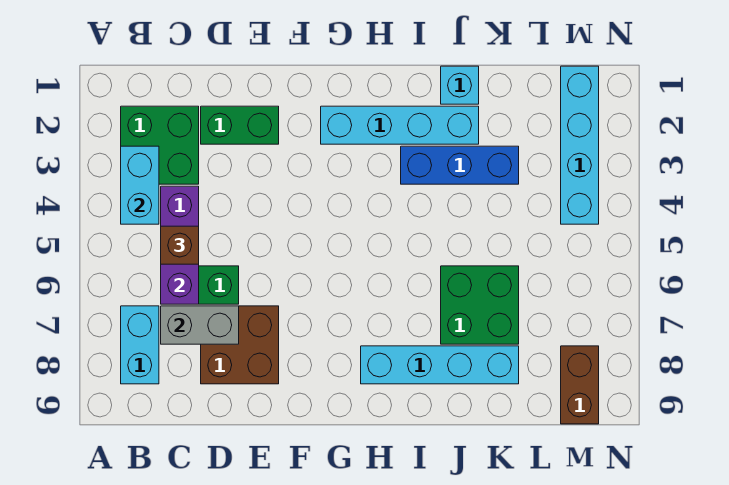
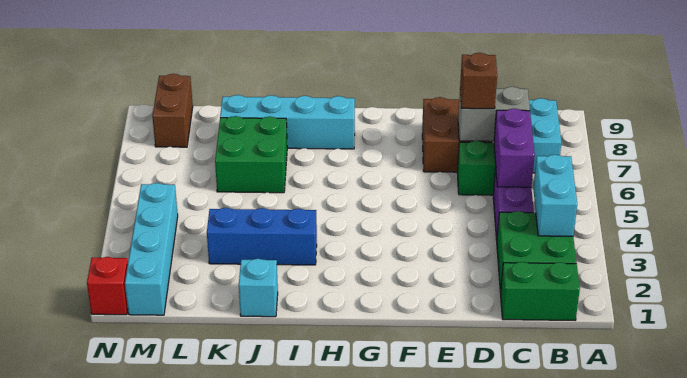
brown 1x1 brick [161,226,199,264] -> brown 1x1 brick moved to [460,53,497,109]
green 1x2 brick [201,106,279,144] -> green 1x2 brick moved to [500,262,580,320]
cyan 1x4 brick [321,106,479,144] -> none
none -> red 1x1 brick [87,257,128,315]

